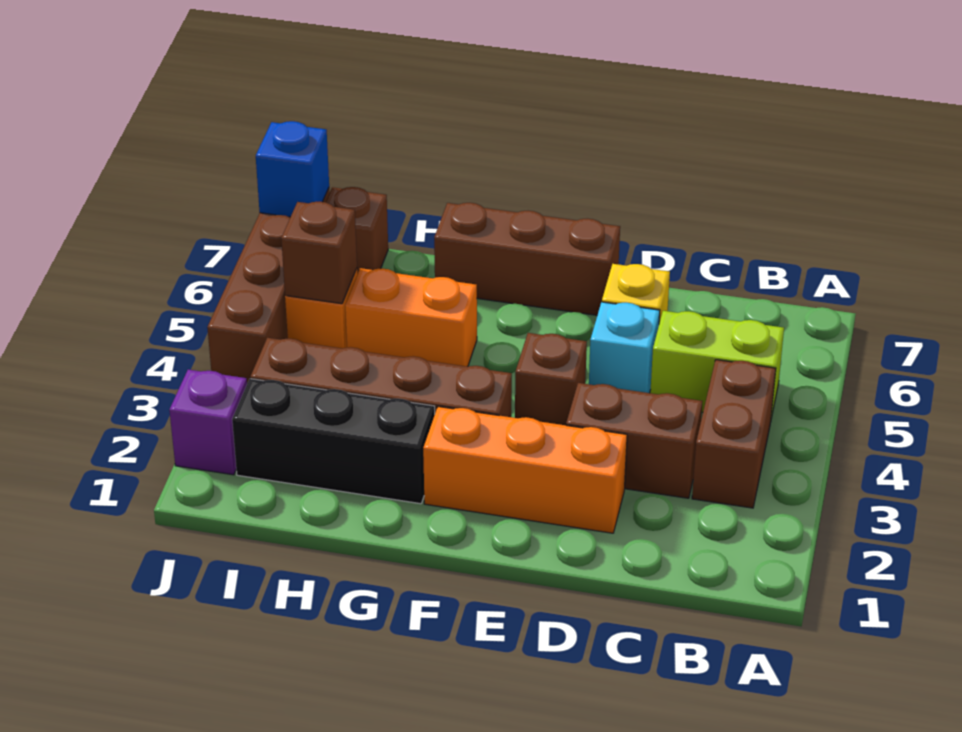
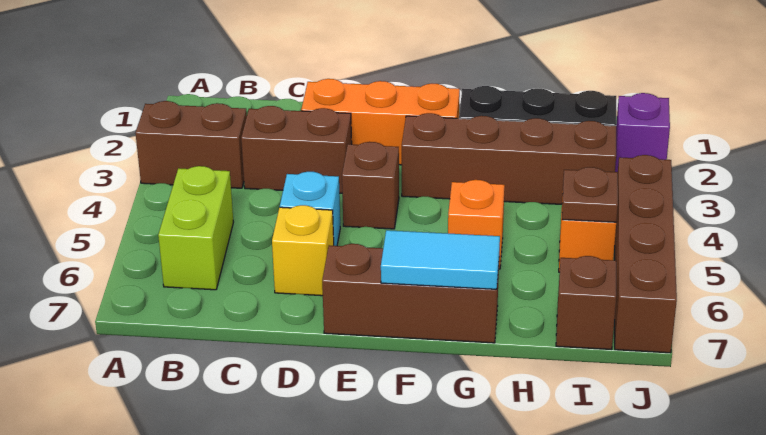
brown 1x2 brick [692,360,776,508] -> brown 1x2 brick turned to [136,101,247,188]
lime 1x2 brick [650,311,784,419] -> lime 1x2 brick turned to [158,166,233,290]
none -> cyan 1x2 tile [381,230,500,289]
orange 1x2 brick [345,268,477,367] -> orange 1x1 brick [448,180,505,269]
brown 1x1 brick [281,201,357,304] -> brown 1x1 plate [562,167,618,222]
blue 1x1 brick [256,121,329,217] -> none

